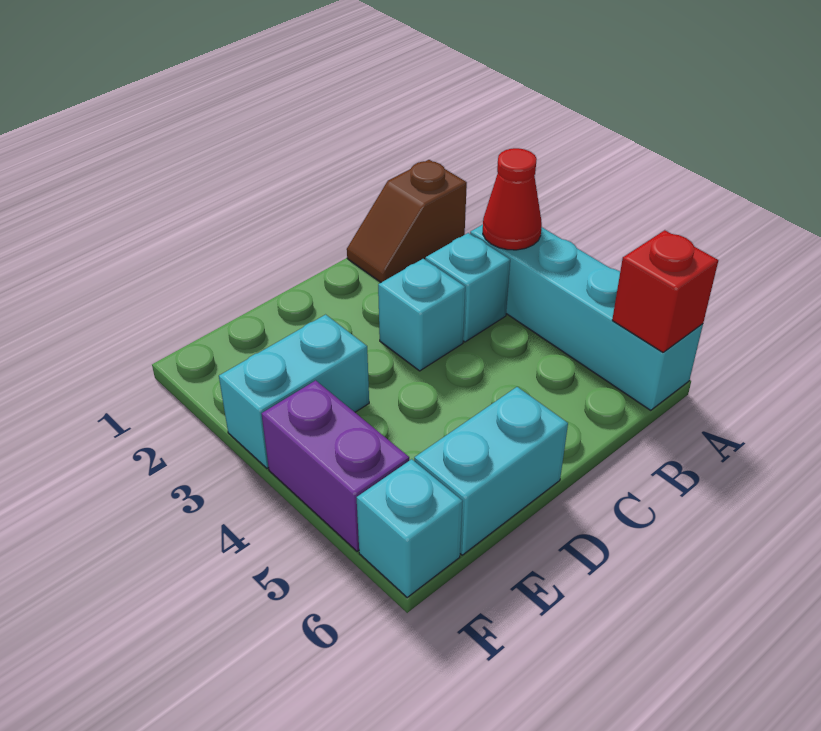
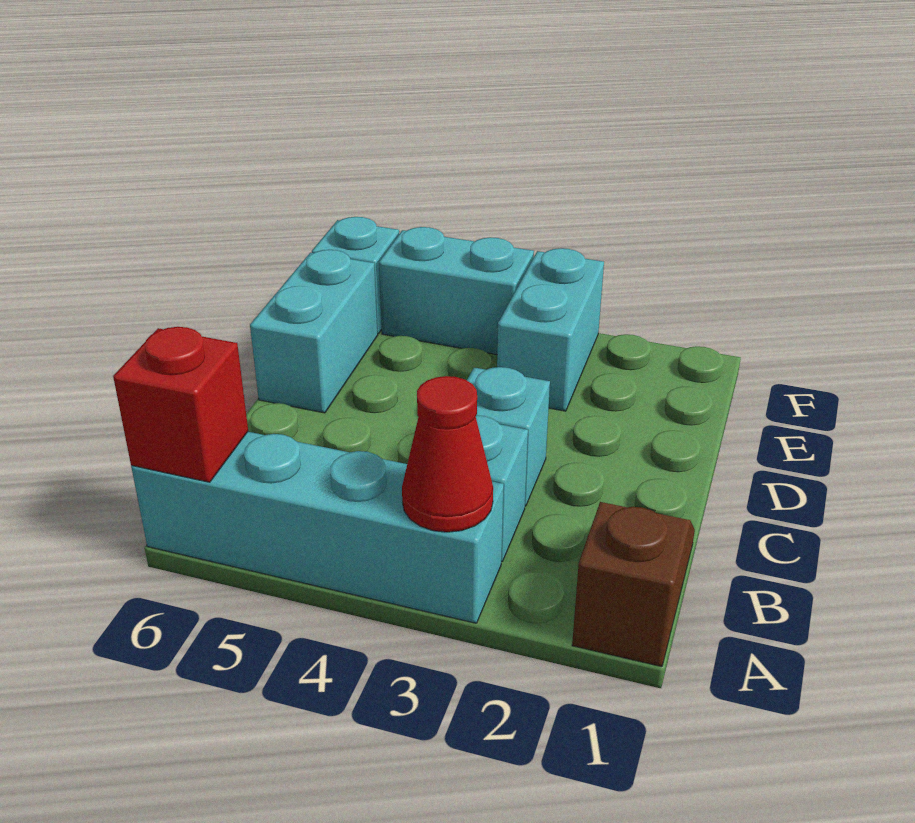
purple 1x2 brick [262,380,409,551] -> cyan 1x2 brick [379,227,534,355]

